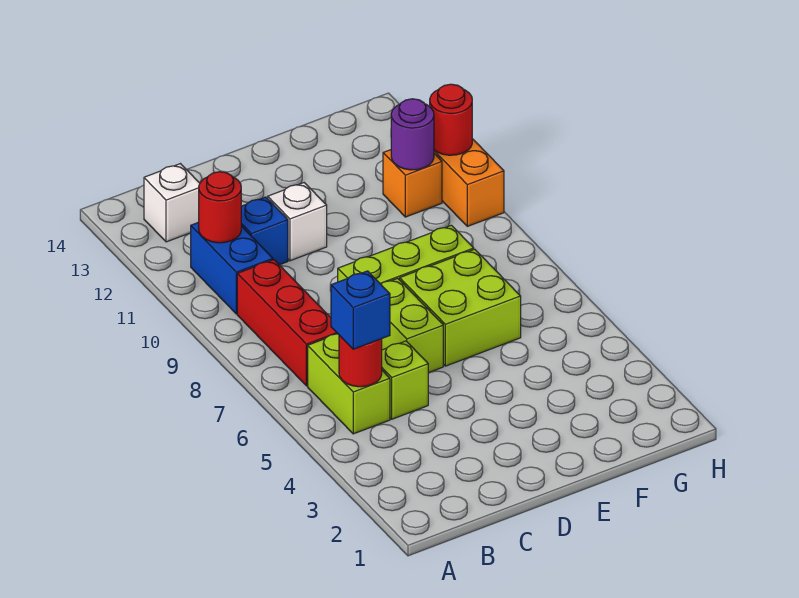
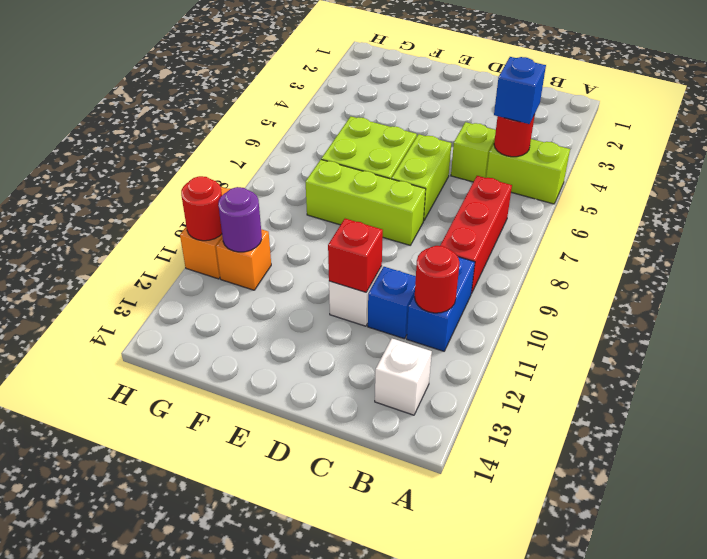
lime 1x2 brick [308,334,390,434] -> lime 1x2 brick turned to [486,139,570,204]
none -> red 1x1 brick [328,219,383,292]

